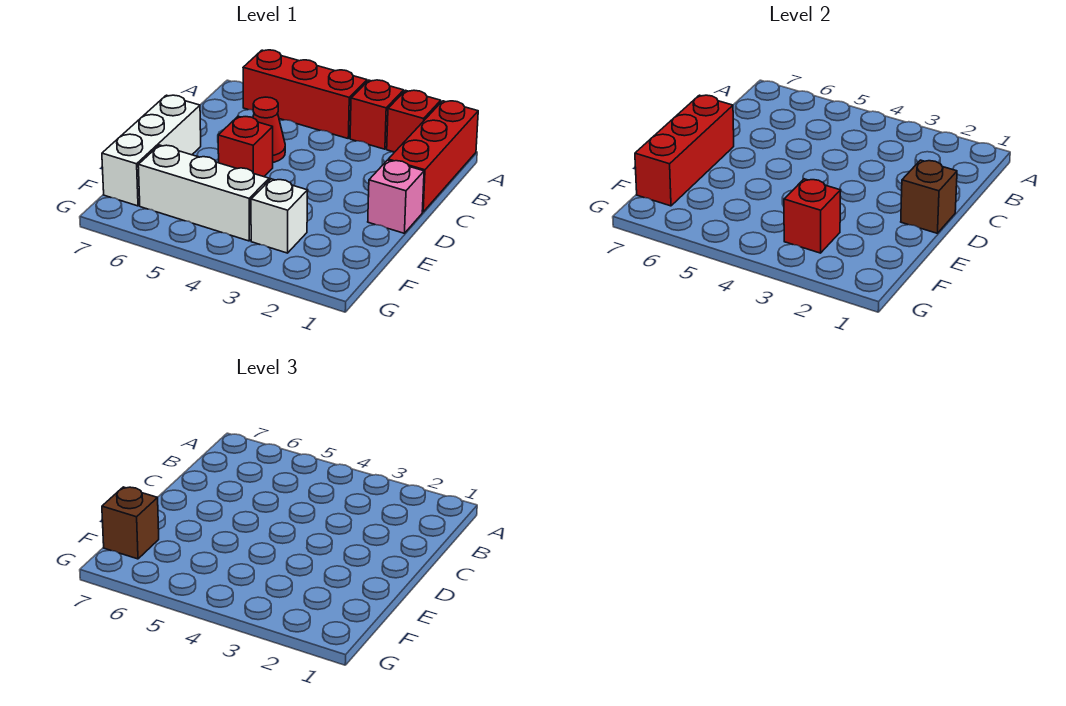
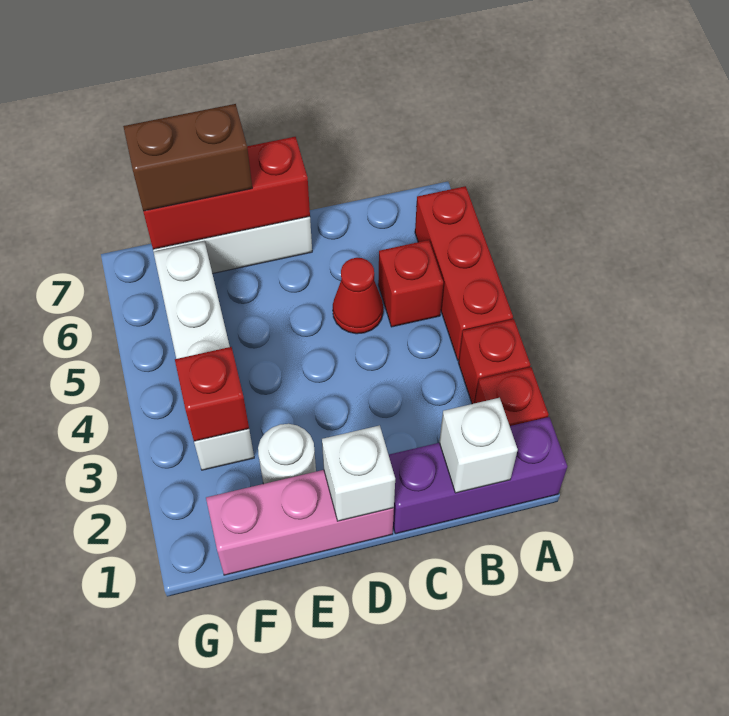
red 1x3 brick [388,101,478,212] -> purple 1x3 brick [389,417,567,534]
none -> white 1x1 brick [439,398,518,493]
pink 1x1 brick [368,160,424,233] -> pink 1x3 brick [206,470,394,575]
brown 1x1 brick [901,160,957,233] -> white 1x1 brick [322,425,395,521]
red 1x1 brick [218,116,273,177] -> red 1x1 brick moved to [378,240,443,327]
none -> white 1x1 round brick [258,424,316,484]
brown 1x1 brick [102,487,159,559] -> brown 1x2 brick [123,104,252,211]

